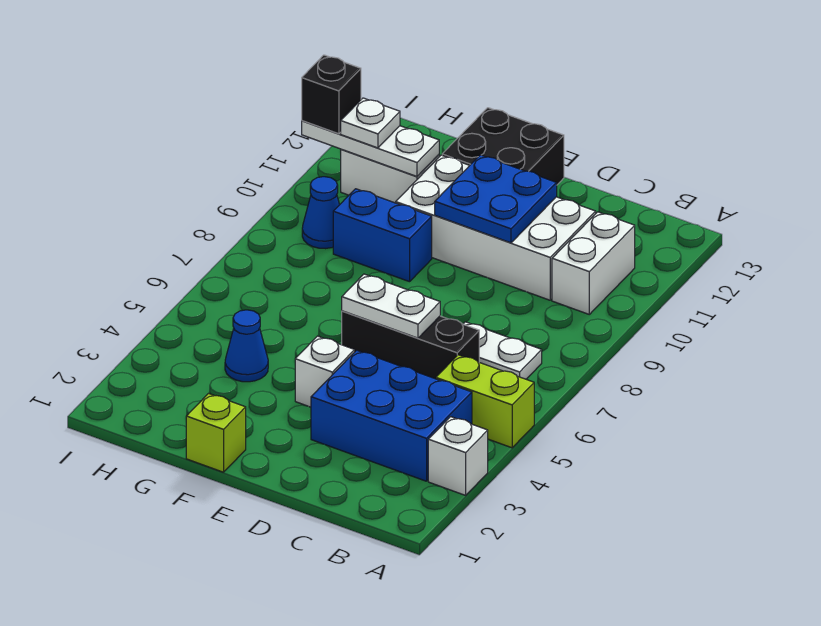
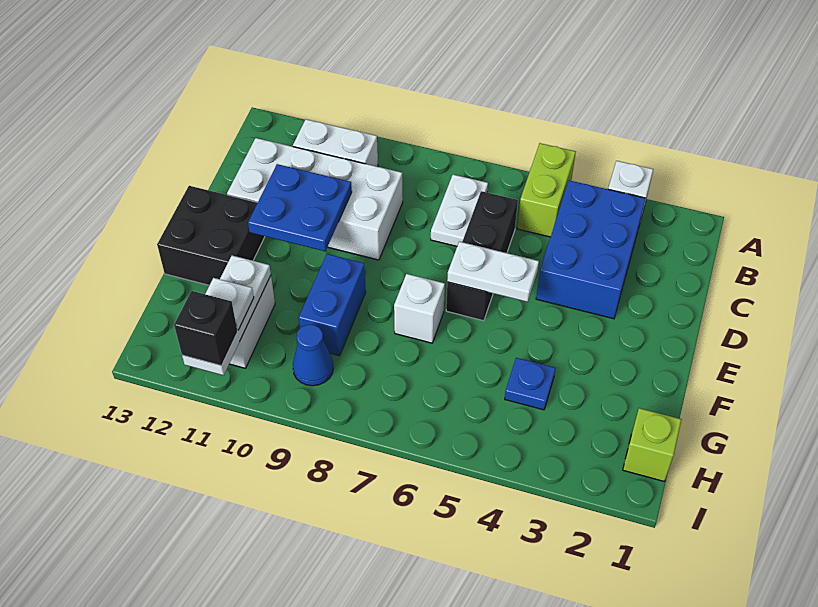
white 2x4 brick [396,155,596,300] -> white 2x4 brick turned to [227,138,403,260]
white 1x2 plate [342,274,440,338] -> white 1x2 plate turned to [447,242,539,302]
white 1x1 brick [295,336,355,407] -> white 1x1 brick moved to [394,274,445,343]
lime 1x1 brick [186,393,246,472] -> lime 1x1 brick moved to [623,408,682,482]
blue 1x1 cone [225,310,268,382] -> blue 1x1 plate [505,358,555,410]

